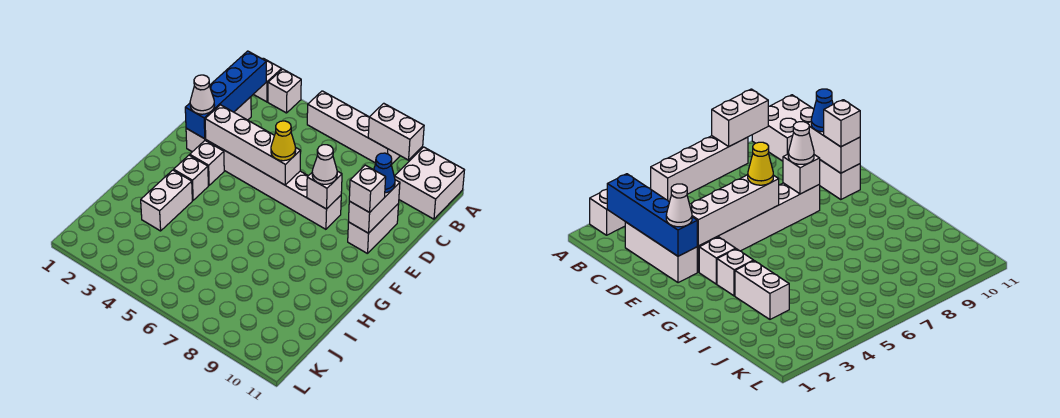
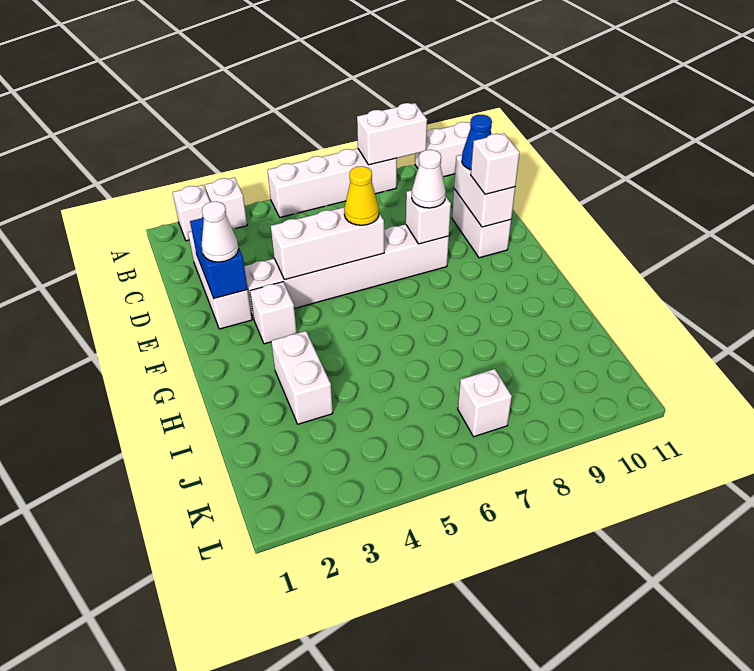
white 2x2 brick [394,147,464,219] -> white 1x2 brick [415,122,471,177]
blue 1x4 brick [185,51,266,139] -> blue 1x2 brick [190,217,248,298]
white 1x4 brick [205,105,301,185] -> white 1x3 brick [271,207,384,280]
white 1x1 brick [174,155,208,200] -> white 1x1 brick moved to [458,369,512,437]

